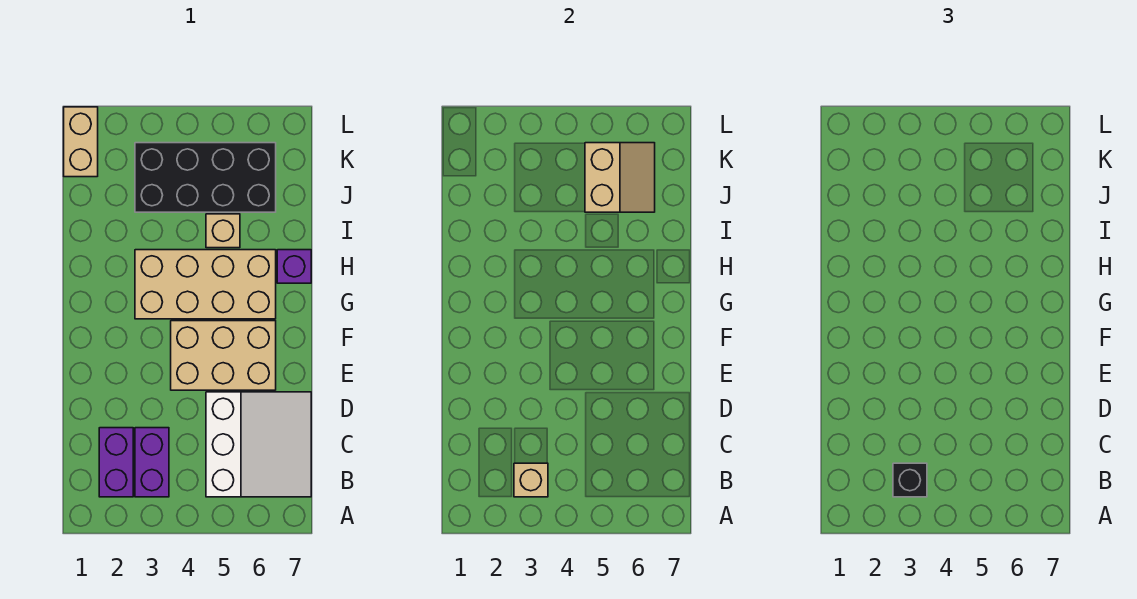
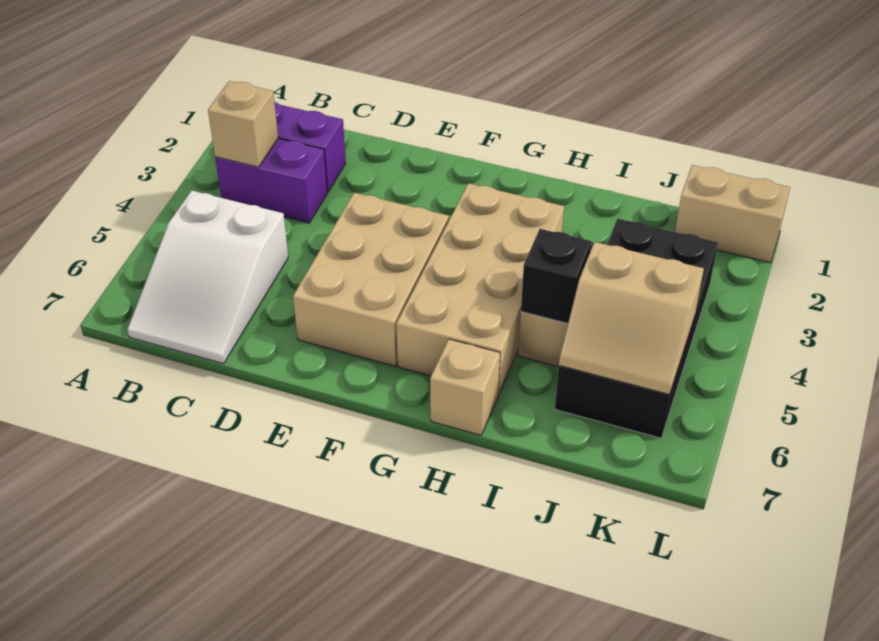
black 1x1 brick [893,463,927,497] -> black 1x1 brick moved to [521,229,592,323]
white 3x3 slope [206,392,311,497] -> white 2x3 slope [127,191,288,364]
purple 1x1 brick [277,250,311,283] -> tan 1x1 brick [430,339,500,435]

